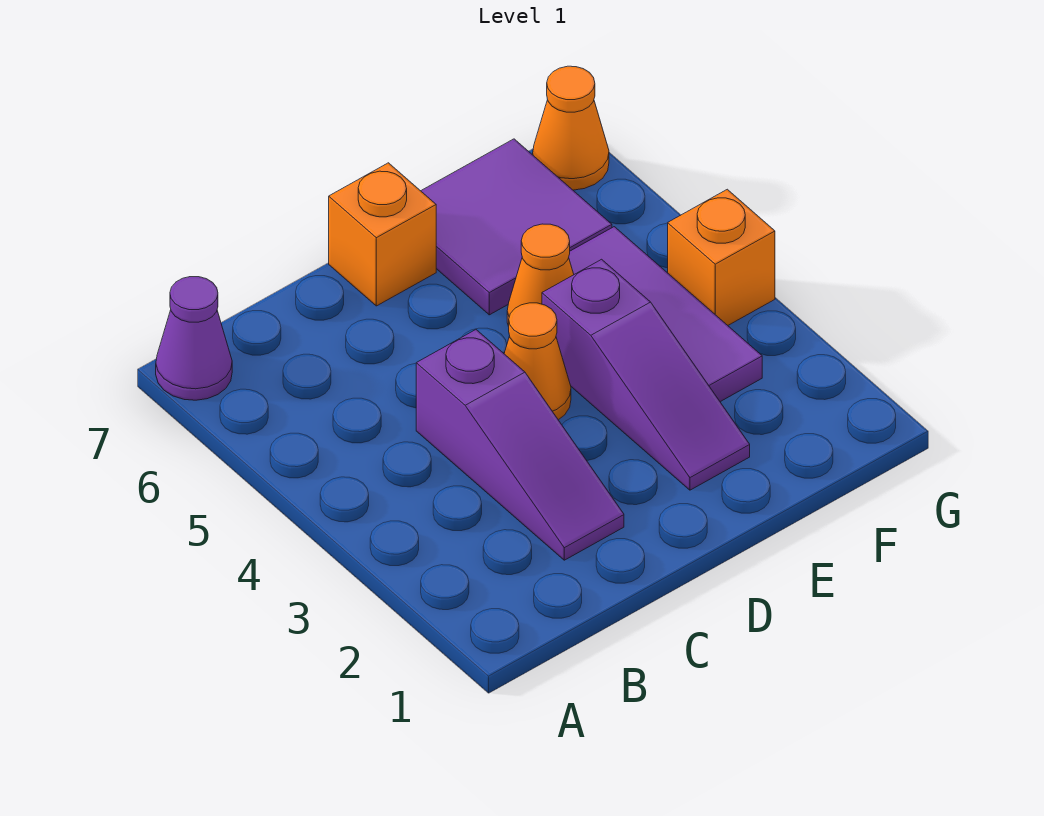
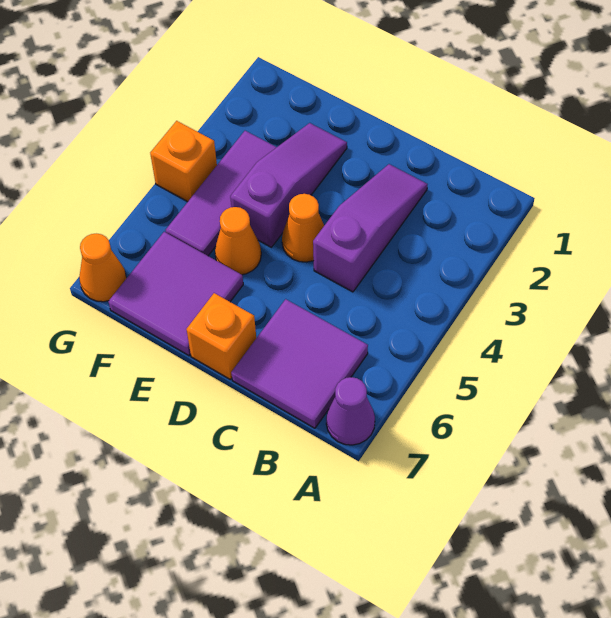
none -> purple 2x2 tile [231,299,368,428]

